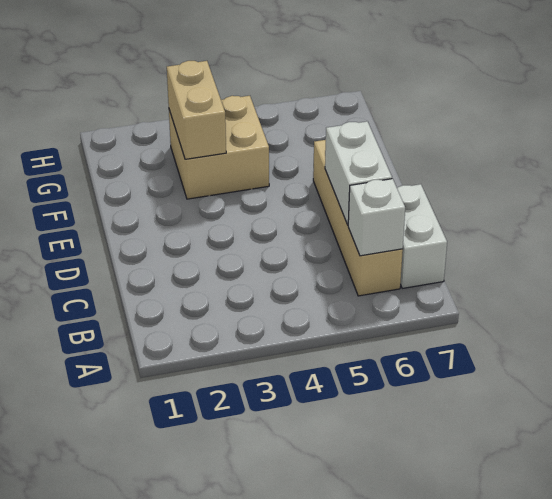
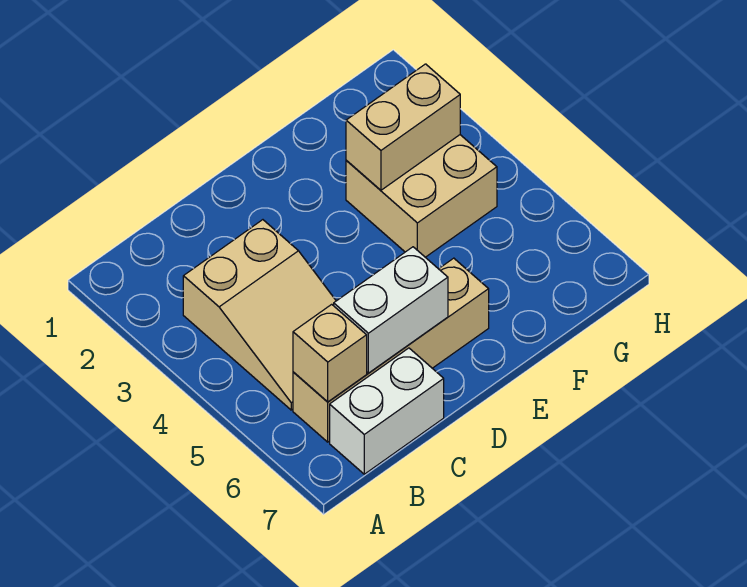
none -> tan 2x3 slope [183,220,336,410]
white 1x1 brick [348,179,405,256] -> tan 1x1 brick [293,304,367,402]

